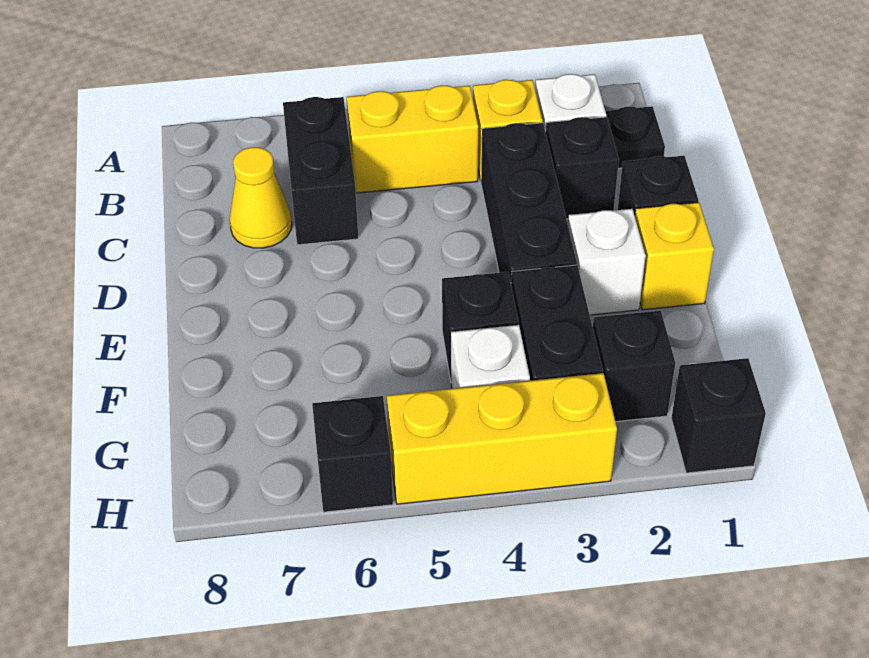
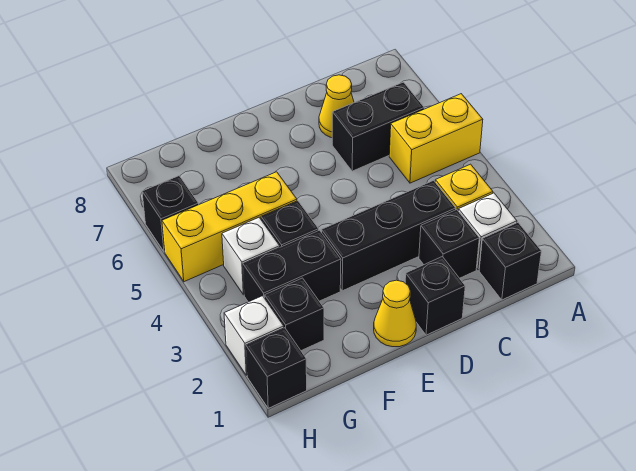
black 1x1 plate [606,106,665,168] -> black 1x1 brick [479,223,541,300]
yellow 1x2 brick [347,85,478,193] -> yellow 1x2 brick turned to [389,94,483,183]
yellow 1x1 brick [635,202,714,310] -> yellow 1x1 cone [374,280,416,347]
white 1x1 brick [568,209,646,315] -> white 1x1 brick moved to [224,296,284,375]
yellow 1x3 brick [387,373,617,504] -> yellow 1x3 brick turned to [162,172,297,282]

